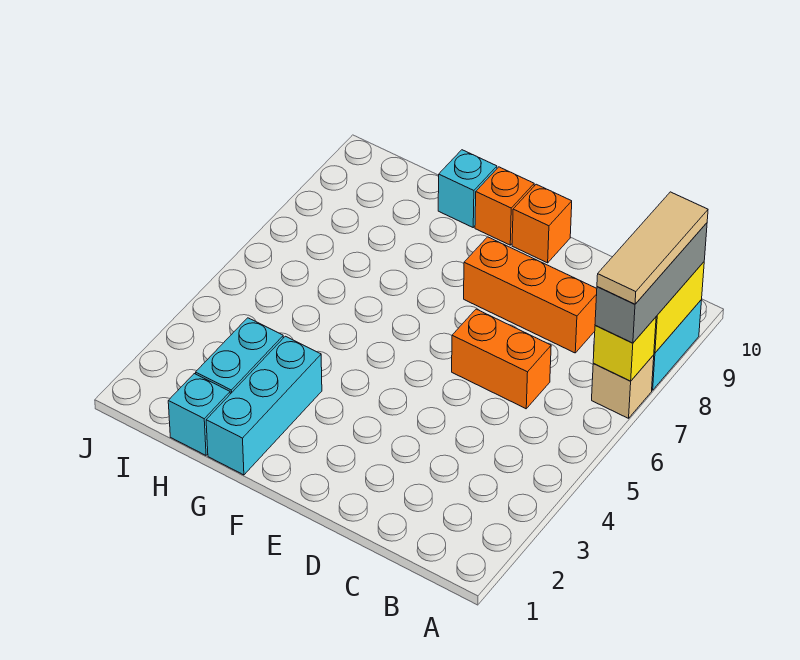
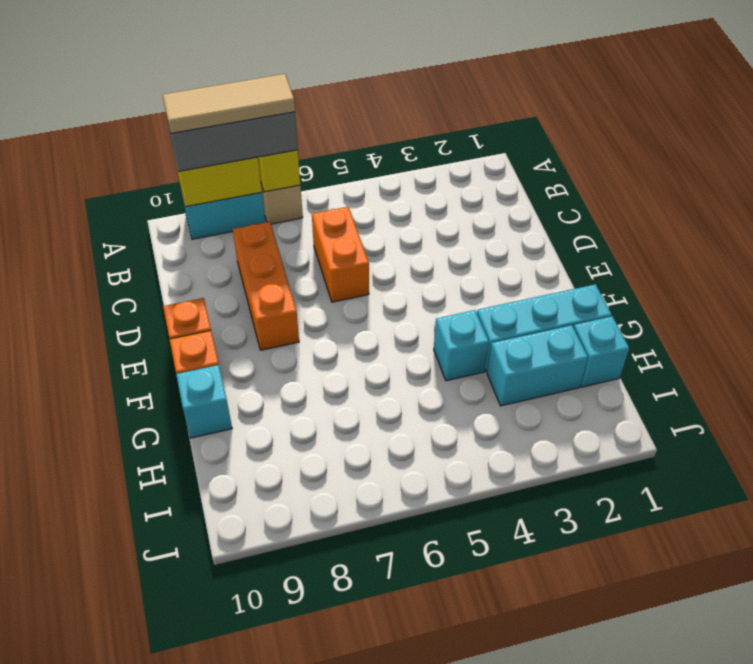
none -> cyan 1x1 brick [434,310,489,381]

